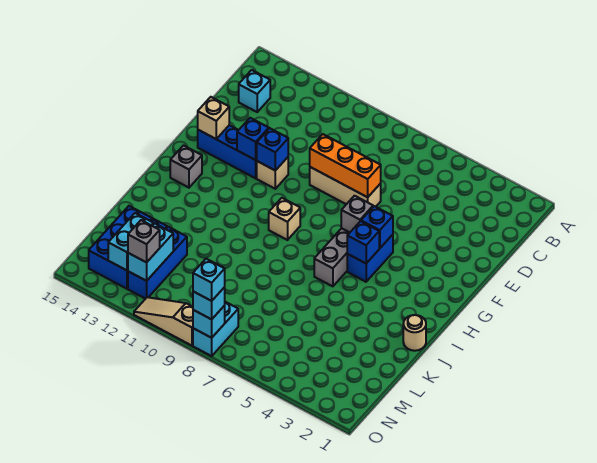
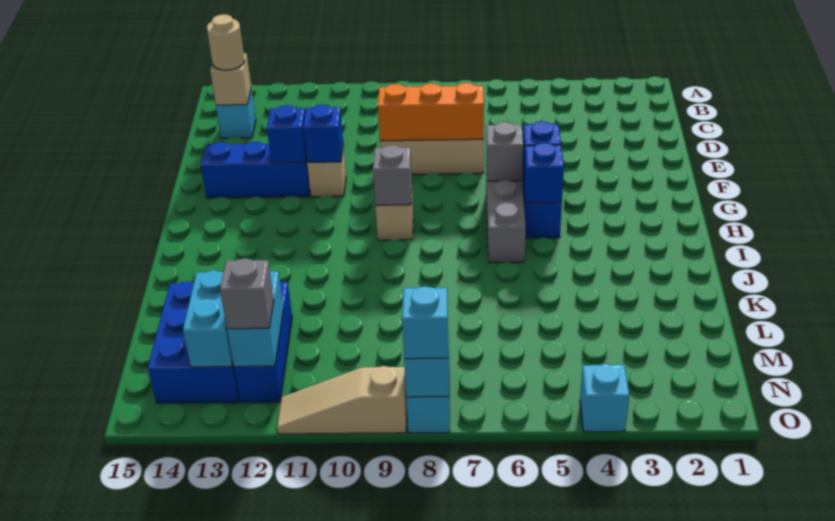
tan 1x1 brick [198,97,229,139] -> tan 1x1 brick moved to [210,53,251,105]
grey 1x1 brick [170,146,202,188] -> grey 1x1 brick moved to [373,145,412,205]
tan 1x1 round brick [403,315,426,351] -> tan 1x1 round brick moved to [207,14,245,70]
cyan 1x1 brick [193,259,225,301] -> cyan 1x1 brick moved to [580,364,629,432]

